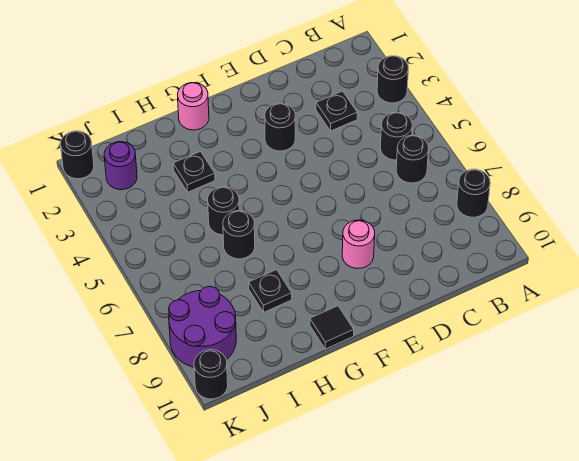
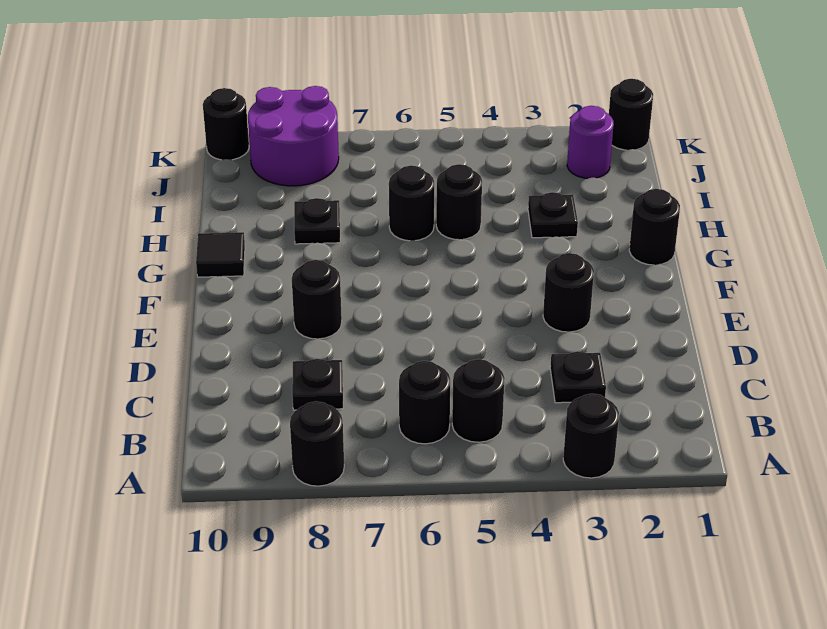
none -> black 1x1 plate [292,359,343,410]
pink 1x1 round brick [342,220,375,268] -> black 1x1 round brick [292,260,342,339]
pink 1x1 round brick [178,83,209,130] -> black 1x1 round brick [629,189,680,265]

